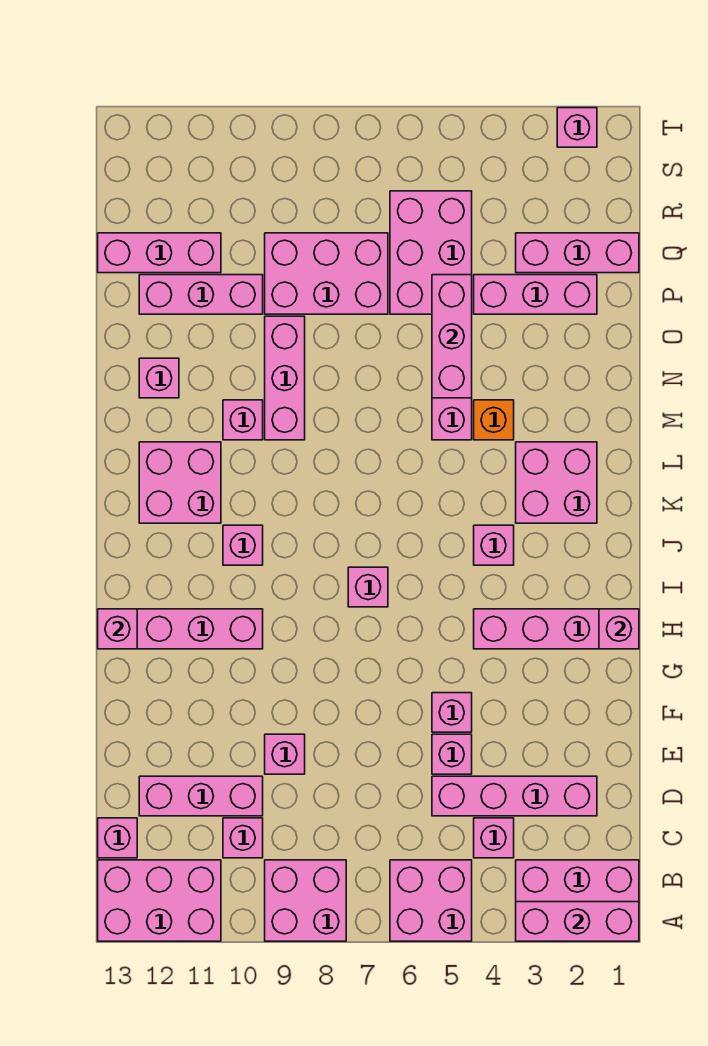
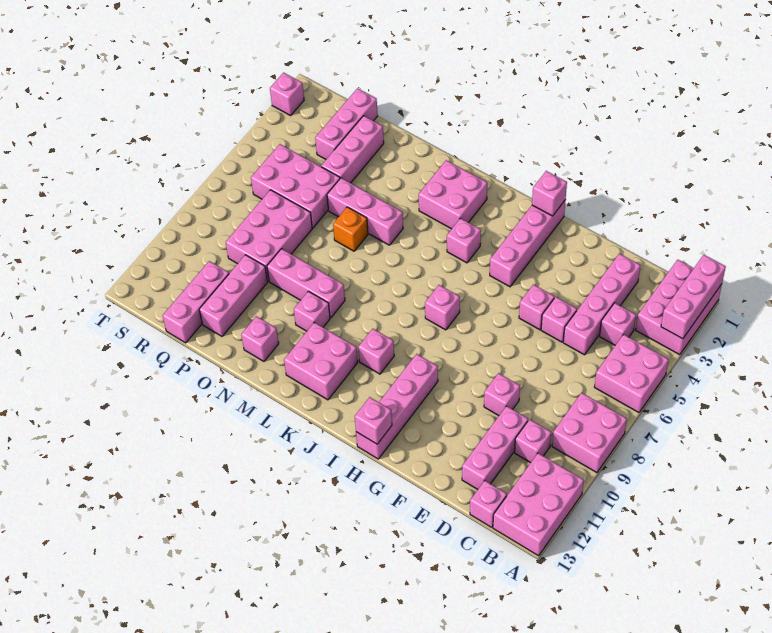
orange 1x1 brick [474,400,514,440] -> orange 1x1 brick moved to [333,207,368,251]
pink 1x3 brick [432,275,472,398] -> none

